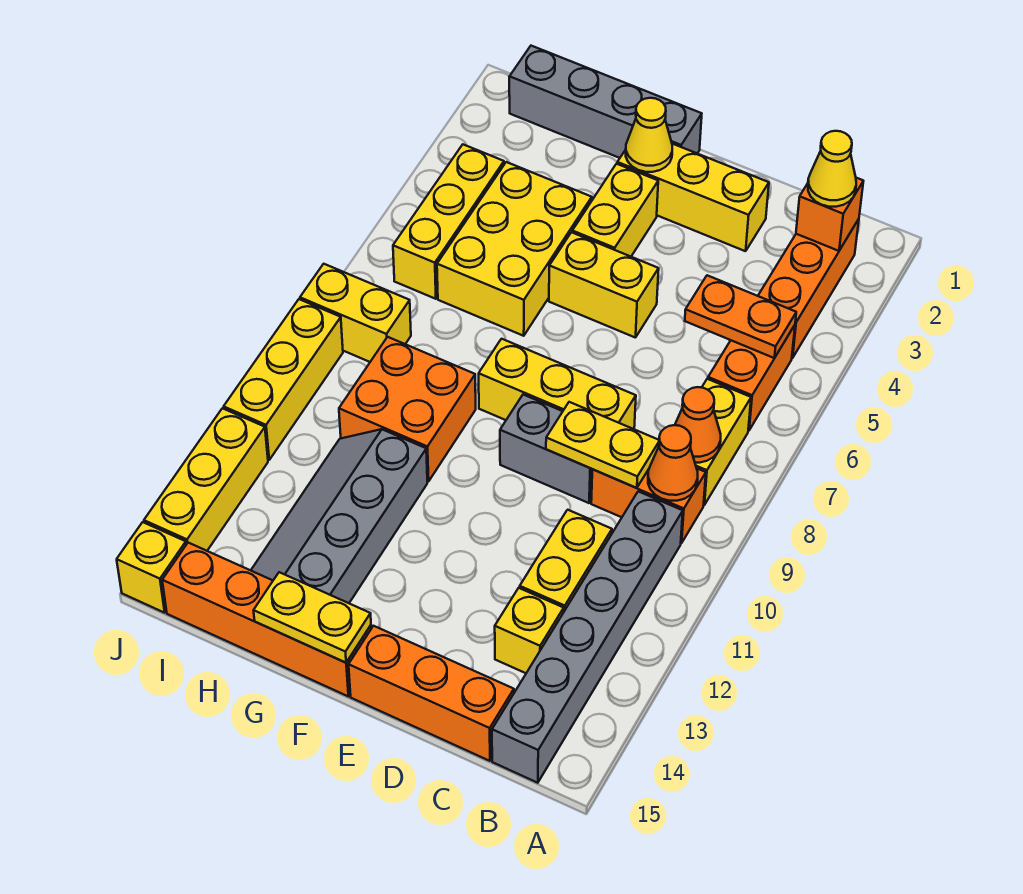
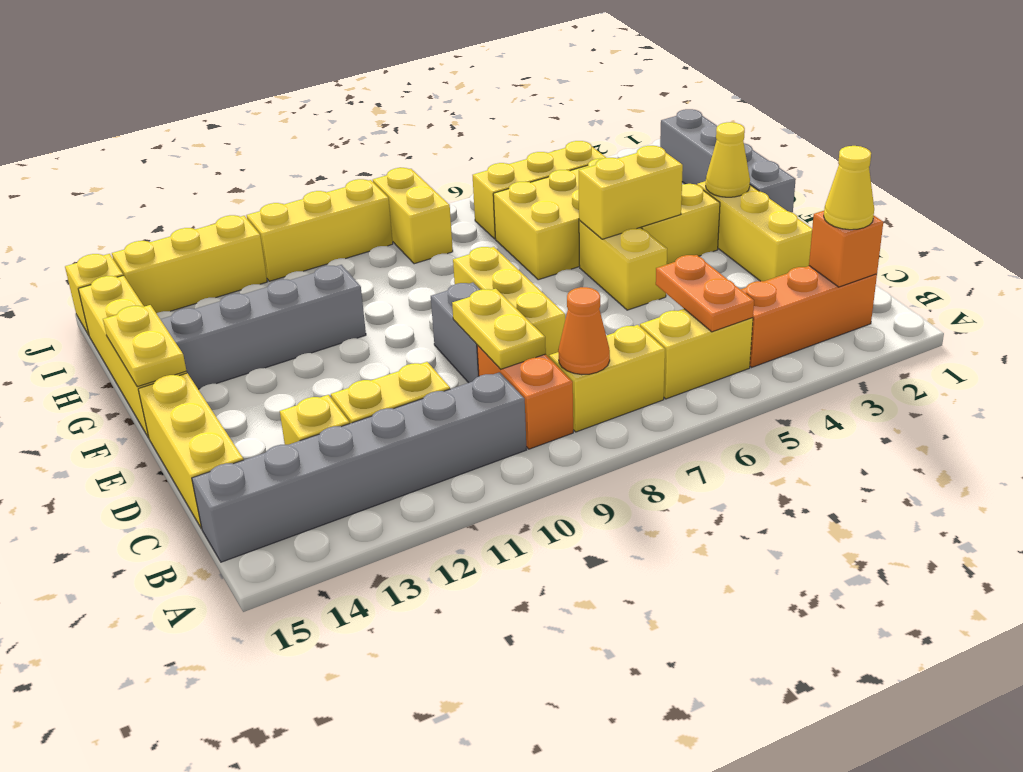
orange 1x2 brick [708,325,795,431] -> yellow 1x2 brick [640,309,753,399]
orange 1x1 cone [648,425,698,501] -> none
orange 1x3 brick [349,626,514,761] -> yellow 1x3 brick [138,373,244,529]
none -> yellow 1x2 brick [579,146,683,239]
orange 1x4 brick [162,543,371,696] -> yellow 1x4 brick [78,275,187,438]
orange 2x2 brick [339,337,476,481] -> none

